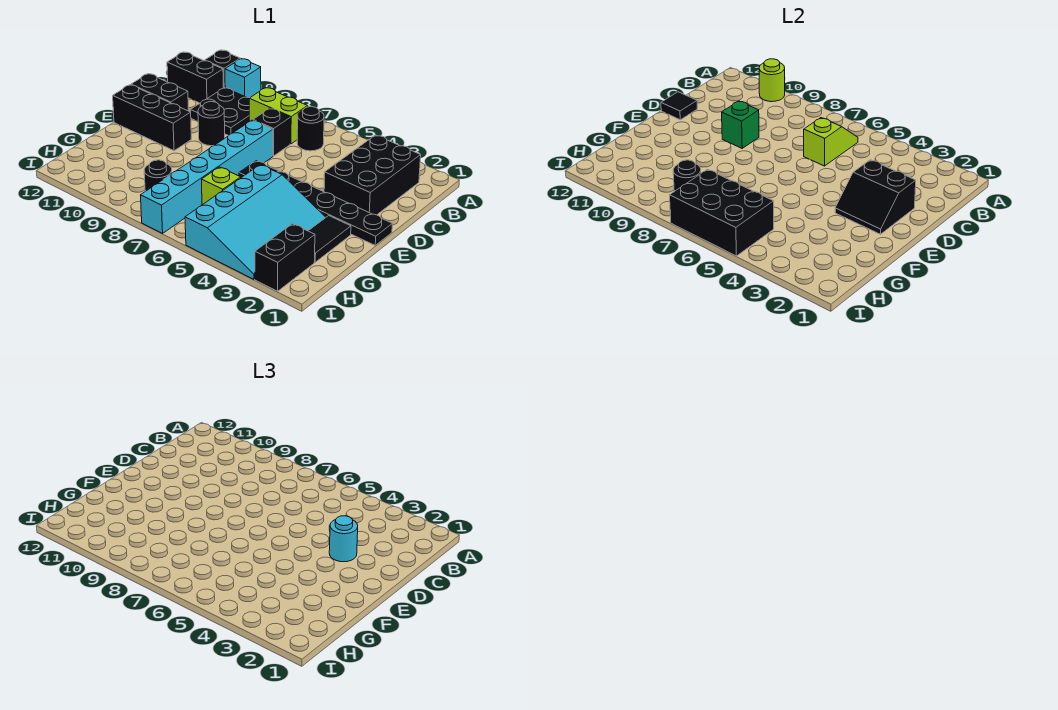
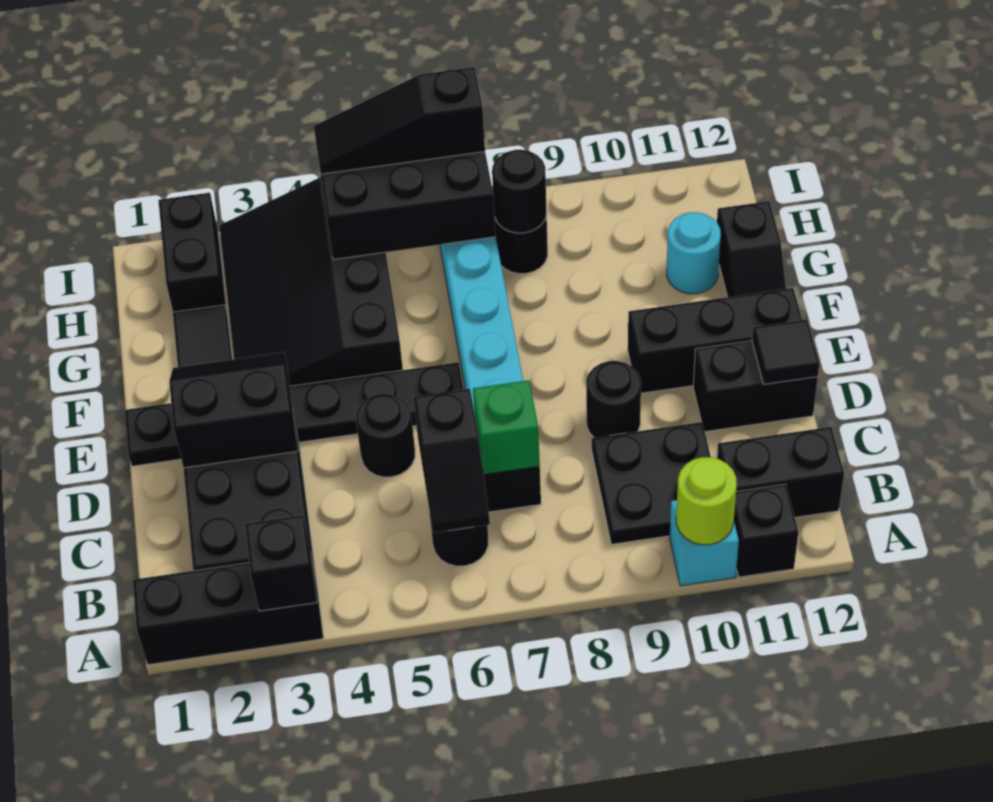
none -> black 1x3 brick [133,558,323,665]
none -> black 1x1 brick [245,515,317,611]
lime 1x2 slope [804,118,858,166] -> black 1x2 slope [413,389,490,533]
lime 1x2 brick [249,88,308,144] -> none
cyan 1x1 round brick [329,516,358,562] -> cyan 1x1 round brick moved to [666,212,721,294]
none -> black 1x1 round brick [356,394,415,477]
green 1x1 brick [722,101,759,148] -> green 1x1 brick moved to [473,380,540,474]
cyan 3x4 slope [185,165,326,279] -> black 3x4 slope [219,177,403,386]
none -> black 1x2 slope [717,201,786,297]
lime 1x1 brick [202,167,241,205] -> none
none -> black 1x3 slope [314,67,485,174]

